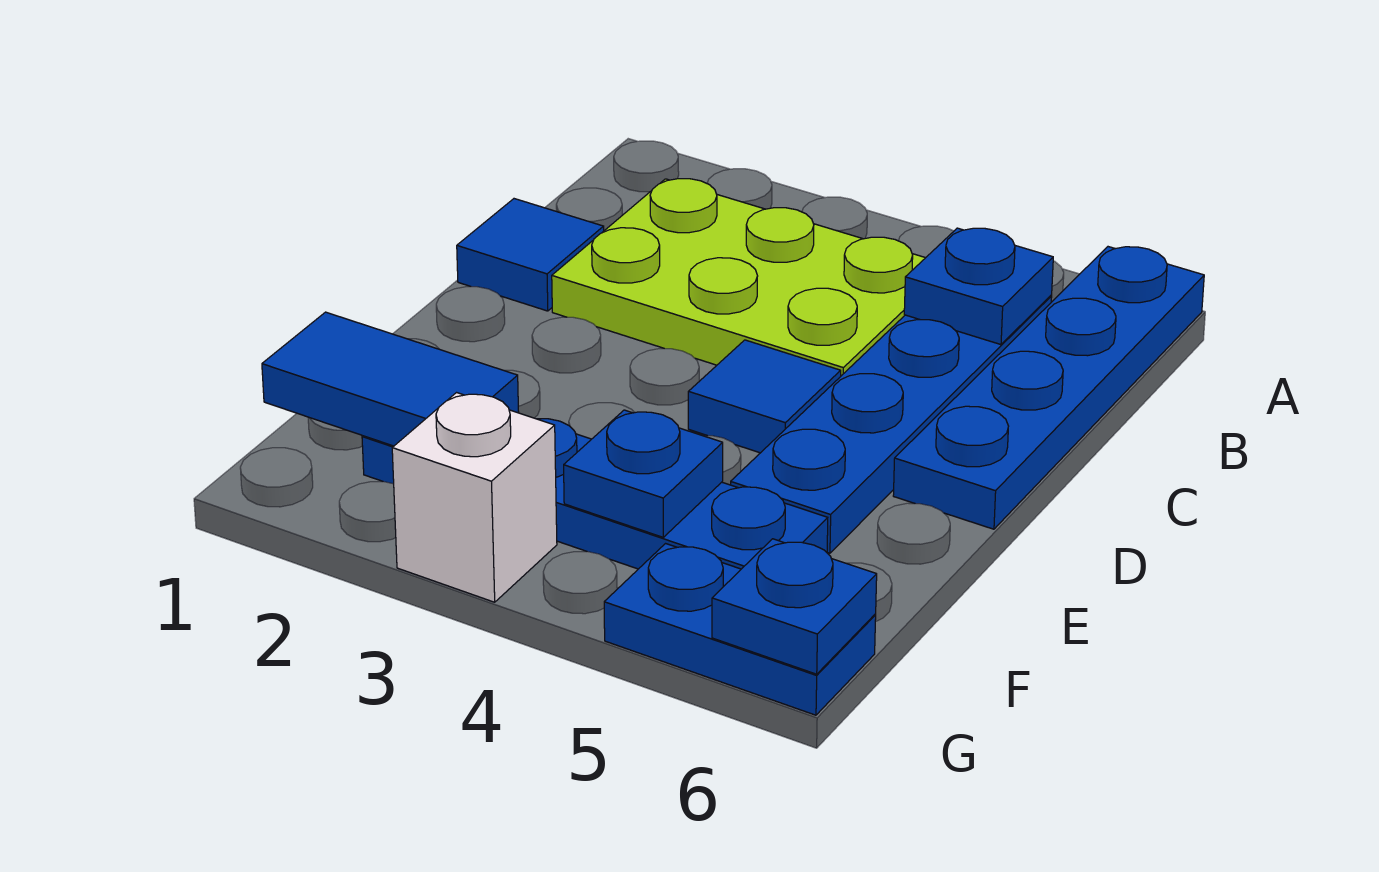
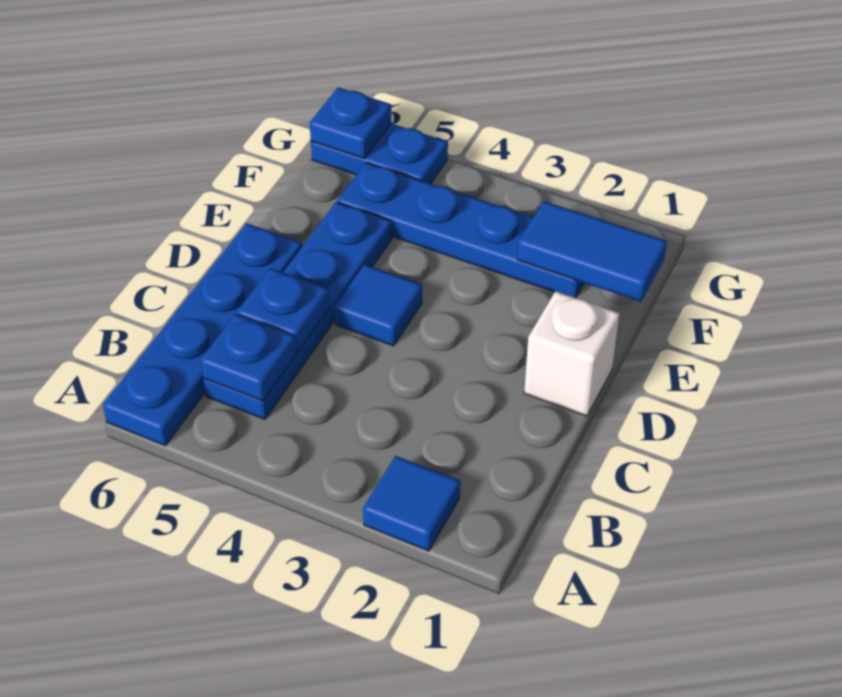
lime 2x3 plate [552,179,925,376] -> none
blue 1x1 tile [457,199,604,311] -> blue 1x1 tile moved to [363,456,460,551]
blue 1x1 plate [564,410,723,537] -> blue 1x1 plate moved to [237,268,330,352]
white 1x1 brick [392,393,557,602] -> white 1x1 brick moved to [524,291,619,416]

